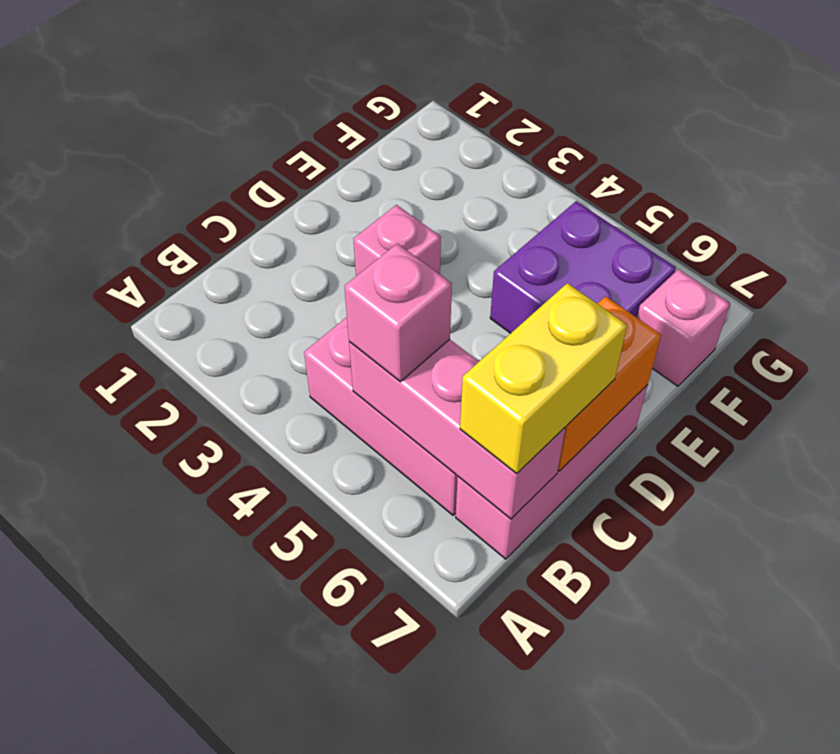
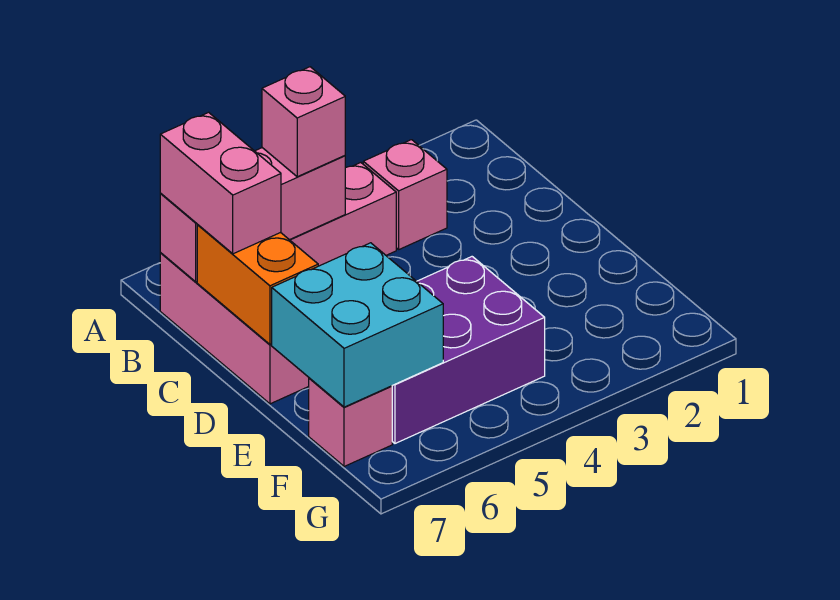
yellow 1x2 brick [460,283,627,474] -> pink 1x2 brick [160,112,281,254]
pink 1x1 brick [353,205,441,276] -> pink 1x1 brick moved to [363,140,447,249]
purple 2x2 brick [490,201,676,333] -> purple 2x3 brick [392,257,545,443]
none -> cyan 2x2 brick [272,243,443,407]

